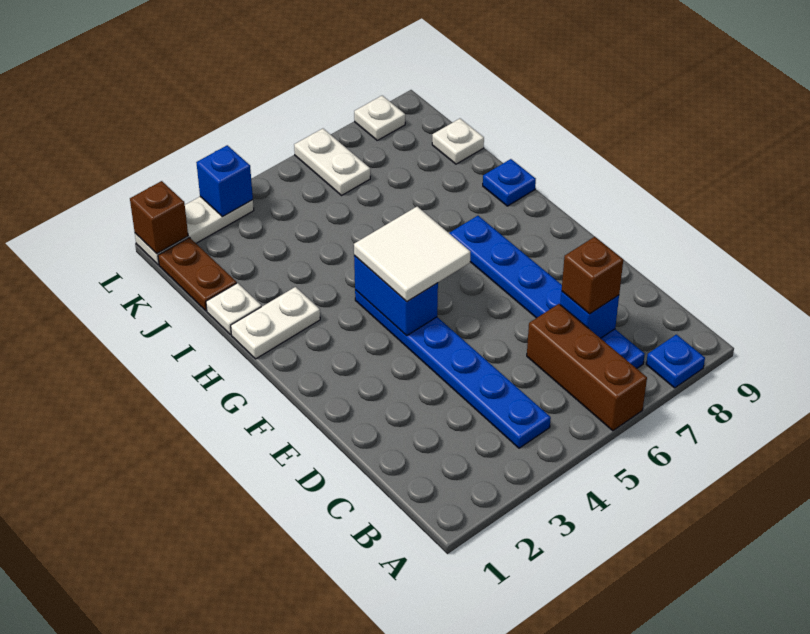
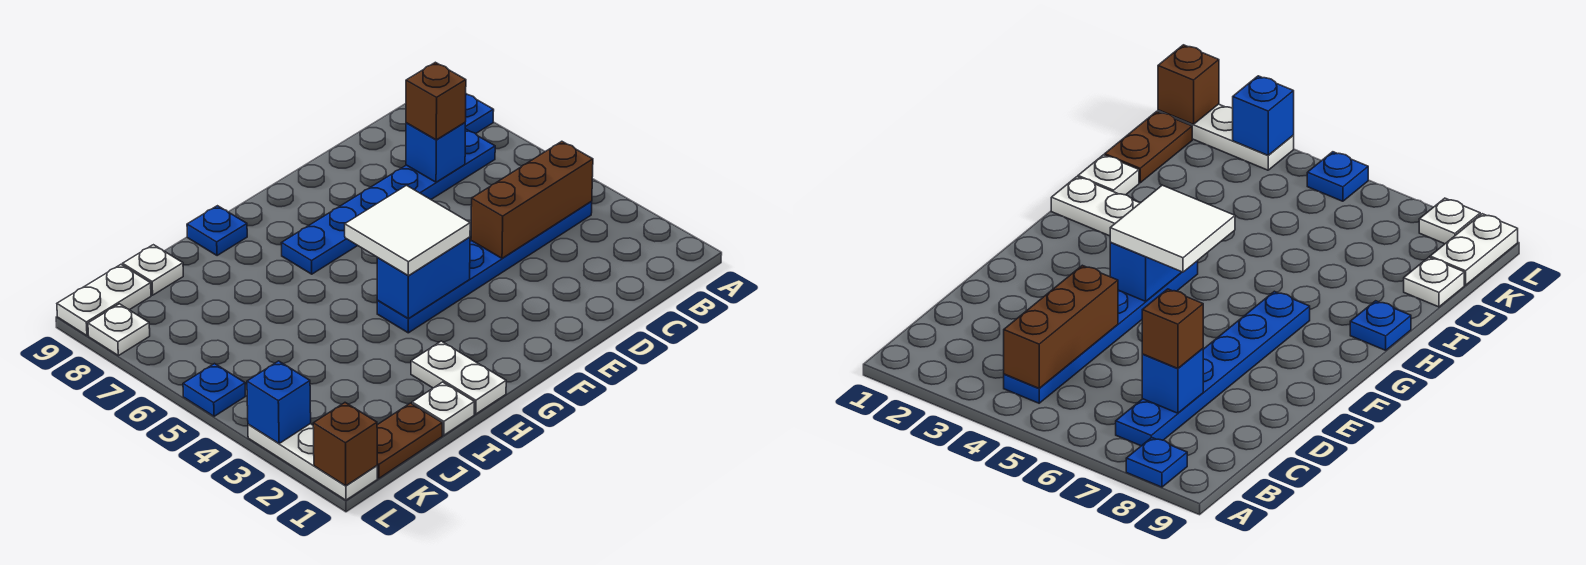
brown 1x3 brick [527,304,647,431] -> brown 1x3 brick moved to [471,141,593,259]
white 1x2 plate [294,129,370,196] -> white 1x2 plate moved to [57,265,151,336]
none -> blue 1x1 plate [183,364,245,416]

